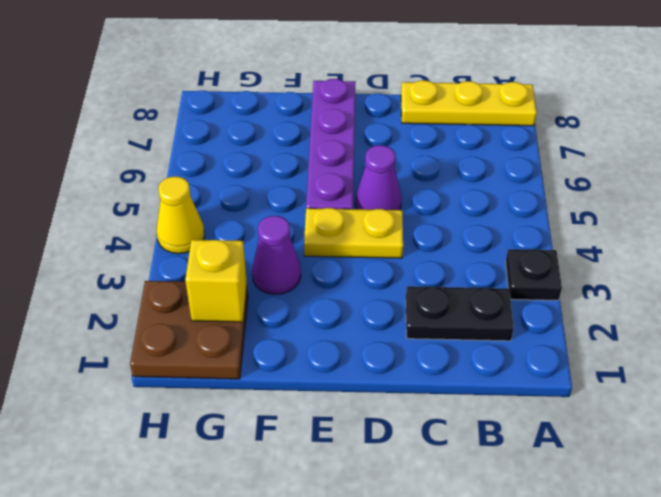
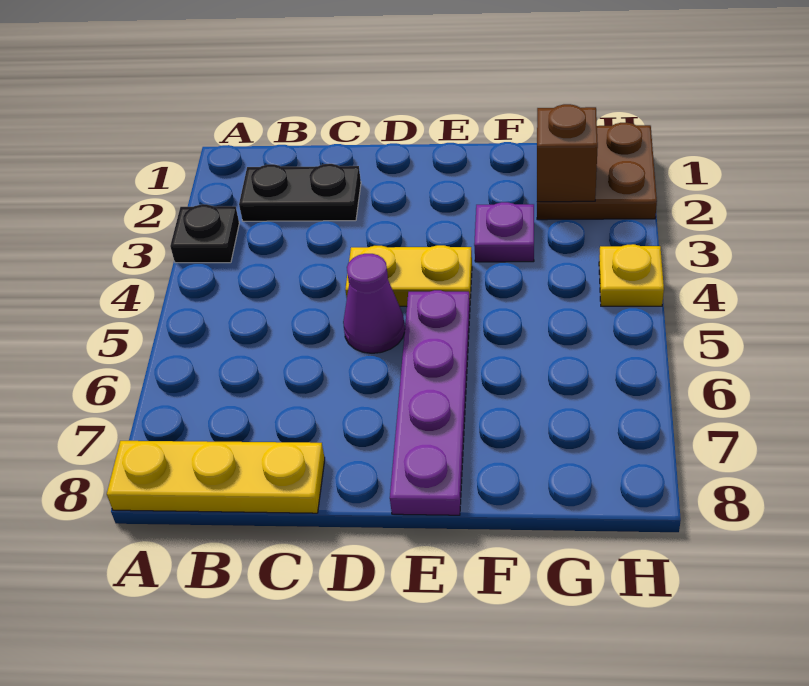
purple 1x1 cone [252,216,301,294] -> purple 1x1 plate [474,202,534,262]
yellow 1x1 brick [185,240,247,322] -> brown 1x1 brick [537,104,598,202]
yellow 1x1 cone [157,177,205,254] -> yellow 1x1 plate [599,244,664,306]

